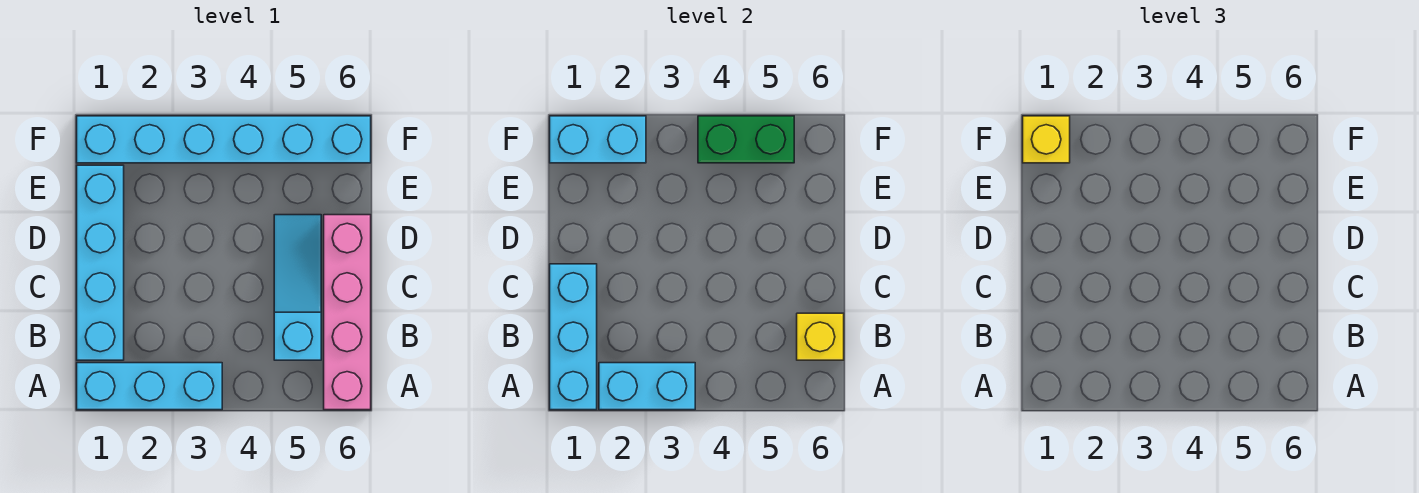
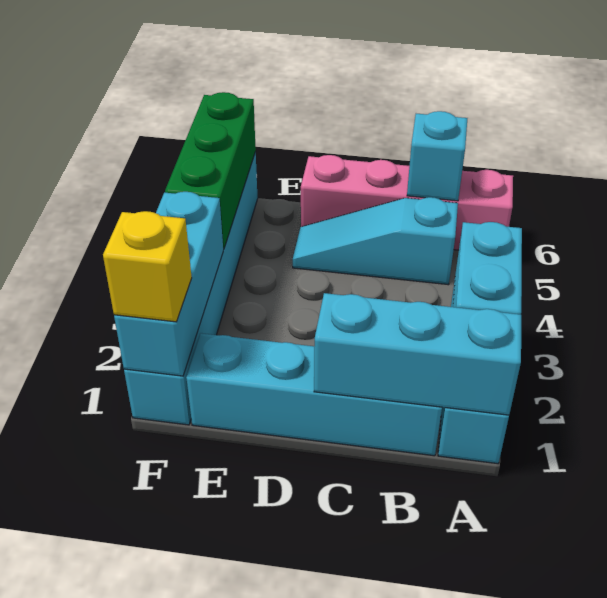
yellow 1x1 brick [797,313,844,360] -> cyan 1x1 brick [407,111,467,201]
cyan 1x2 brick [550,116,646,163] -> cyan 1x3 brick [114,192,223,376]
green 1x2 brick [698,116,794,163] -> green 1x3 brick [165,92,256,249]

